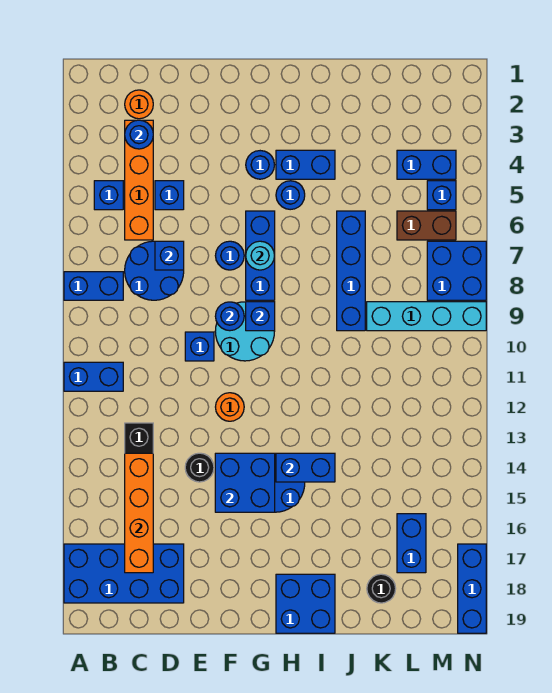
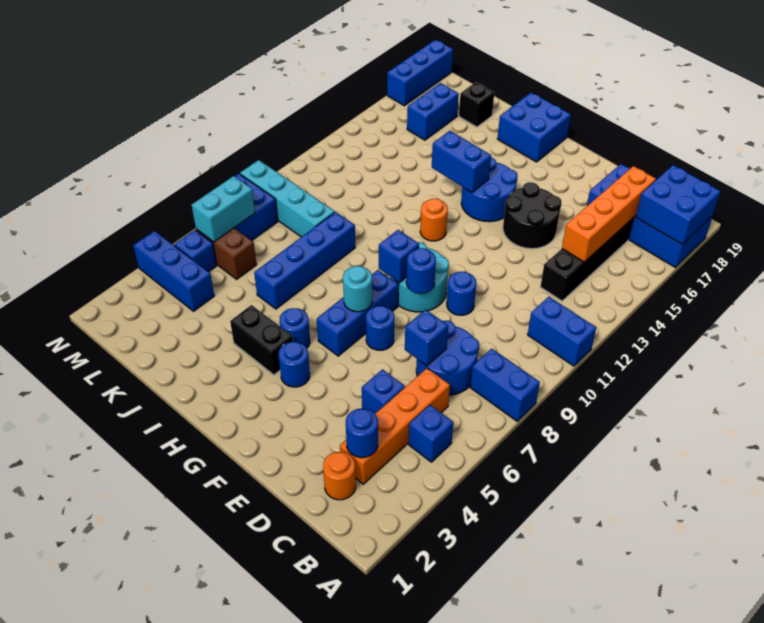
blue 1x1 brick [185,332,214,361] -> blue 1x1 round brick [447,272,476,315]
black 1x1 round brick [185,453,214,482] -> black 2x2 round brick [503,182,562,249]
orange 1x1 round brick [216,393,244,421] -> orange 1x1 round brick moved to [420,199,448,241]
blue 2x2 brick [215,453,275,512] -> blue 2x2 brick moved to [636,165,720,244]
blue 1x2 brick [276,150,335,179] -> black 1x2 brick [230,305,293,375]
black 1x1 round brick [367,574,396,603] -> black 1x1 brick [459,82,494,127]
blue 1x2 brick [397,150,456,179] -> blue 1x3 brick [133,231,214,311]
none -> cyan 1x2 brick [192,176,255,242]

